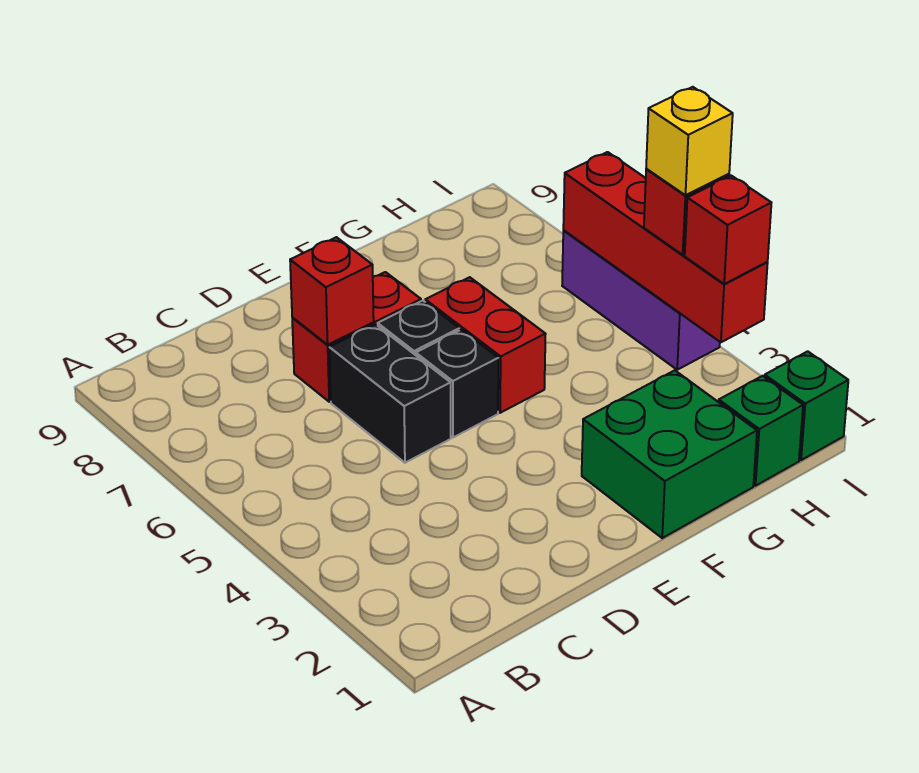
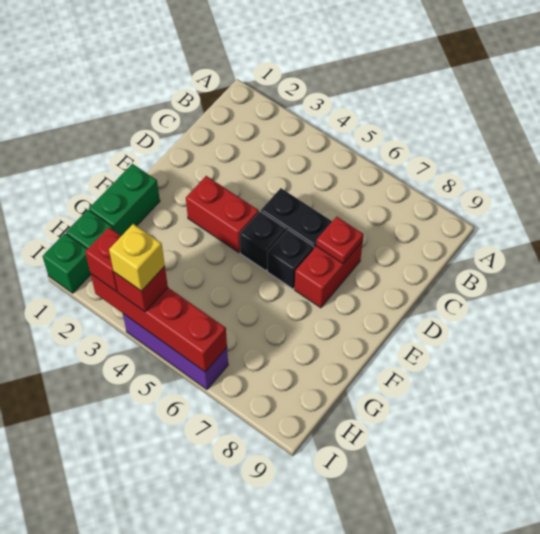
red 1x1 brick [290,237,374,345] -> red 1x1 plate [316,217,364,263]
green 2x2 brick [582,370,757,538] -> green 1x2 brick [89,164,160,236]
red 1x2 brick [425,277,546,413] -> red 1x2 brick moved to [186,176,259,253]

